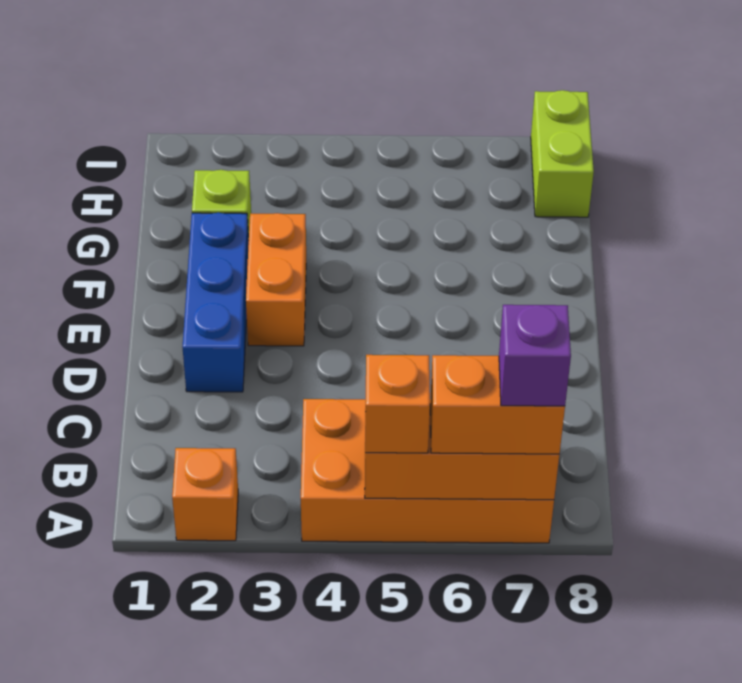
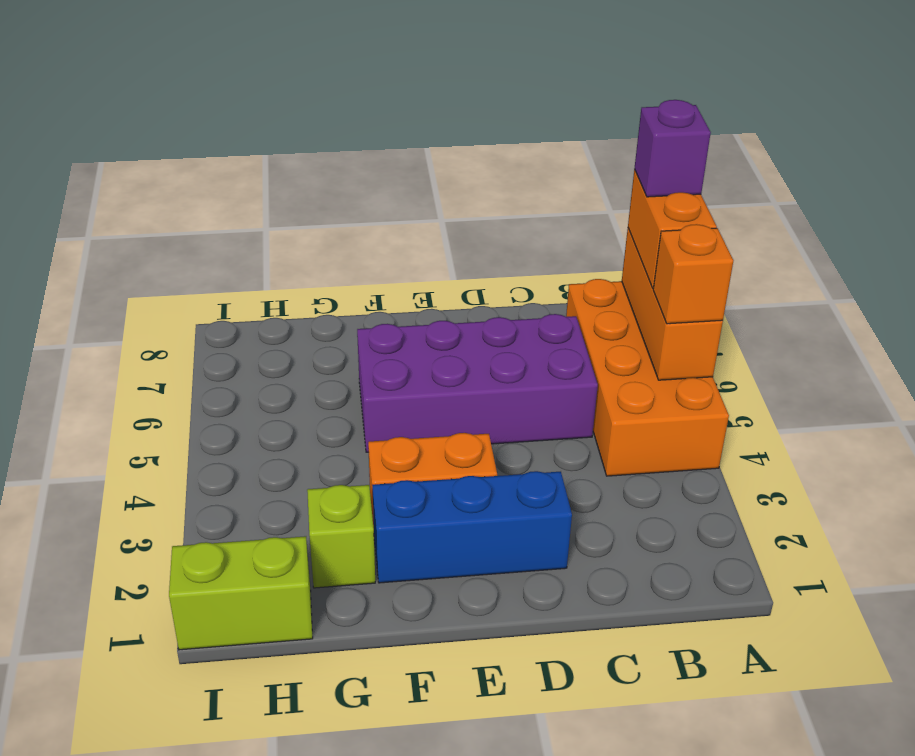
orange 1x1 brick [172,448,238,541] -> none
none -> purple 2x4 brick [357,314,598,452]
lime 1x2 brick [531,90,594,217] -> lime 1x2 brick moved to [169,536,313,650]

